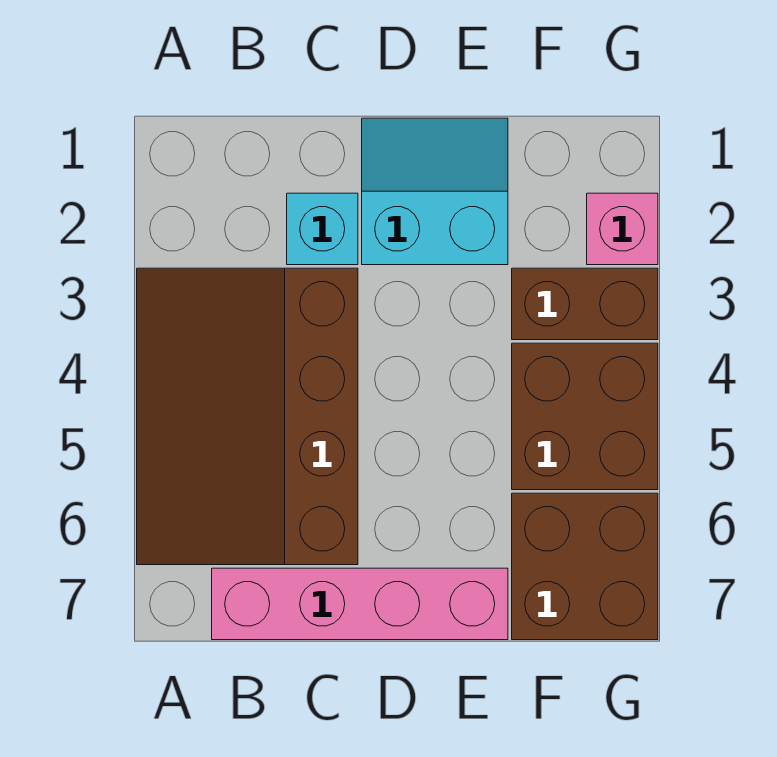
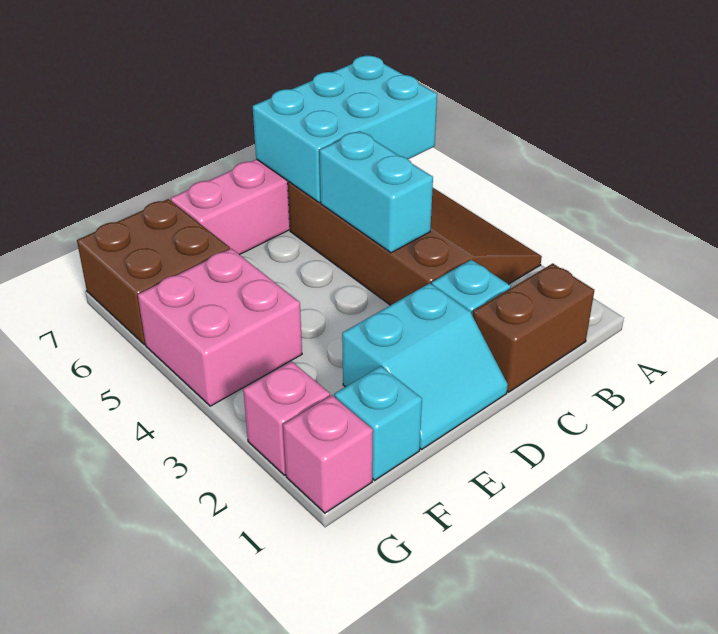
none -> cyan 2x3 brick [253,56,437,203]
none -> cyan 1x2 brick [319,131,433,253]
none -> cyan 1x1 brick [334,366,422,480]
brown 1x2 brick [512,268,658,340] -> brown 1x2 brick moved to [473,264,594,392]
brown 2x2 brick [512,343,658,490] -> pink 2x2 brick [138,249,302,406]
none -> pink 1x1 brick [283,395,373,513]

